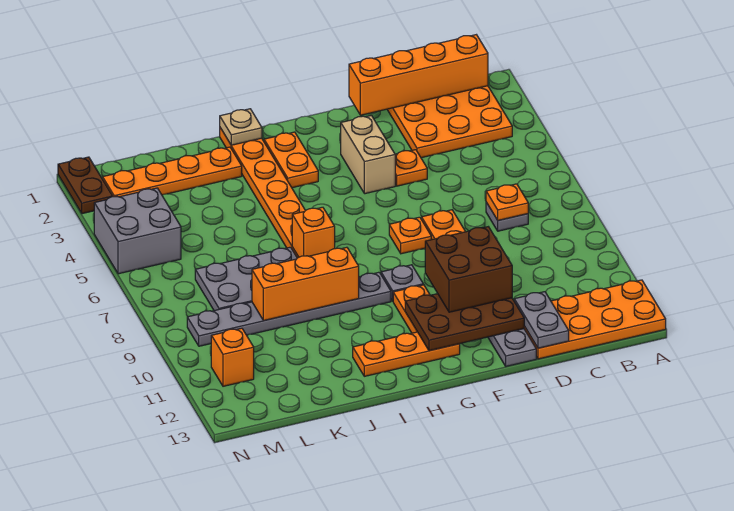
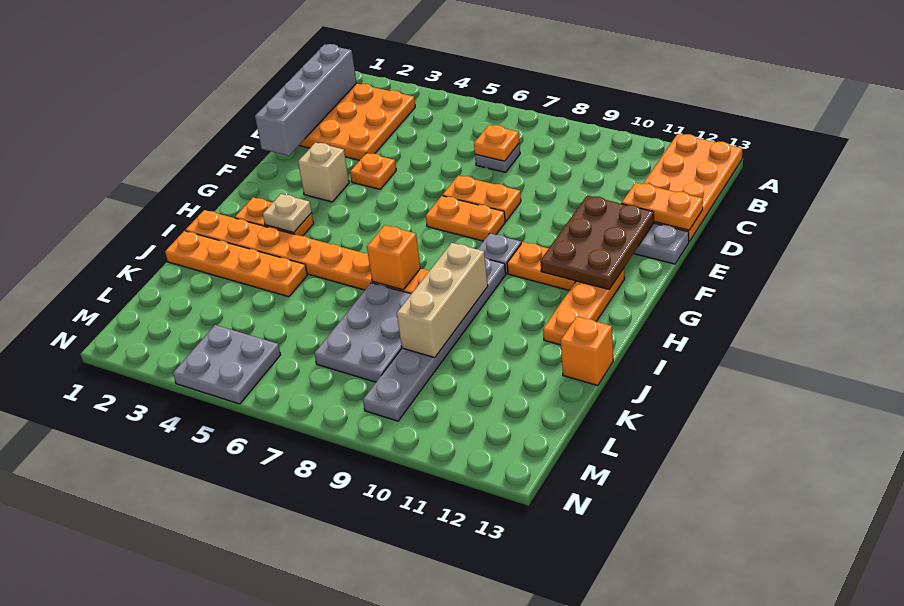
orange 1x4 brick [349,35,488,115] -> grey 1x4 brick [255,44,356,156]
grey 1x2 plate [514,292,569,348] -> orange 1x2 plate [622,183,703,230]
brown 2x2 brick [425,227,512,312] -> none
tan 1x2 brick [341,115,395,194] -> tan 1x1 brick [298,143,349,202]
orange 1x1 plate [389,217,431,254] -> orange 1x2 plate [426,196,505,241]
tan 1x1 plate [220,109,262,145] -> tan 1x1 plate moved to [263,194,312,233]
orange 1x3 brick [252,247,359,321] -> tan 1x3 brick [397,243,488,358]
orange 1x4 plate [103,147,242,197] -> orange 1x4 plate turned to [165,231,307,297]
grey 2x2 brick [94,188,181,274] -> grey 2x2 plate [173,325,281,404]
orange 1x1 brick [211,328,254,386] -> orange 1x1 brick moved to [561,317,613,386]
brown 1x2 plate [58,157,113,214] -> none

